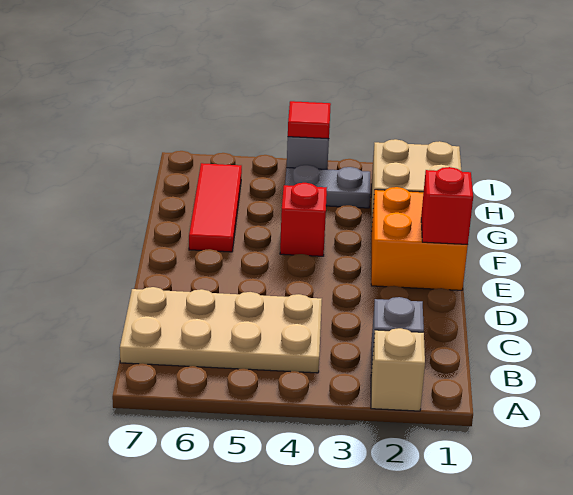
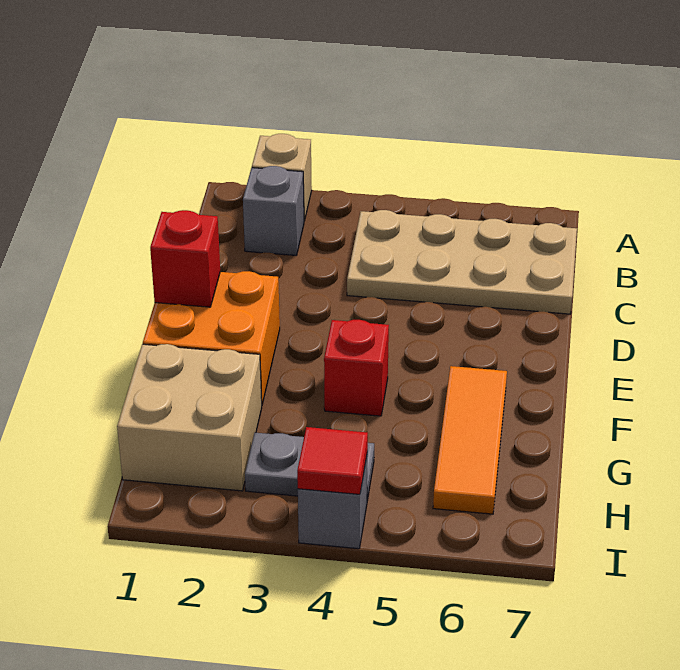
red 1x3 tile [189,163,242,252] -> orange 1x3 tile [433,366,507,514]

